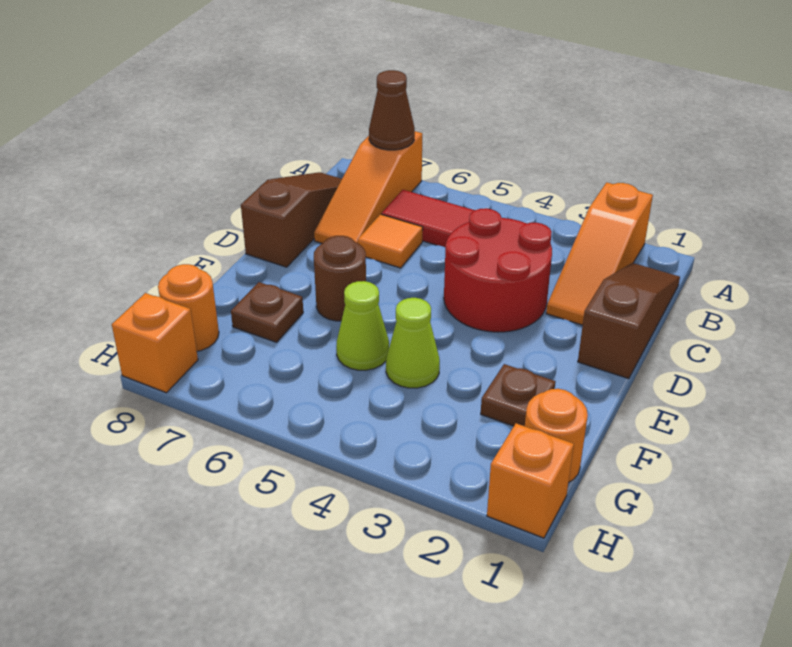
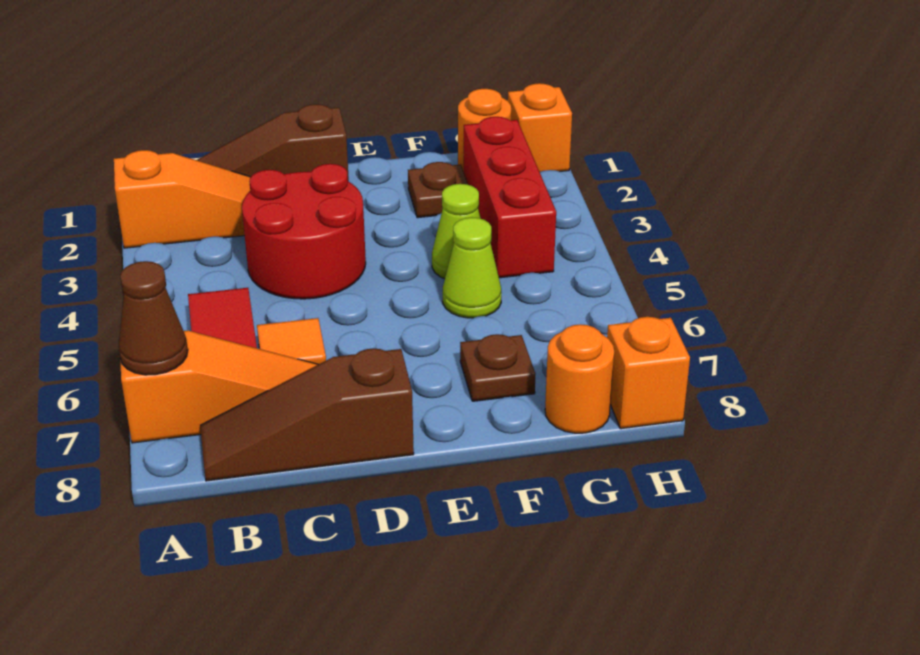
brown 1x1 round brick [314,236,366,321] -> none
none -> red 1x3 brick [464,117,556,278]

